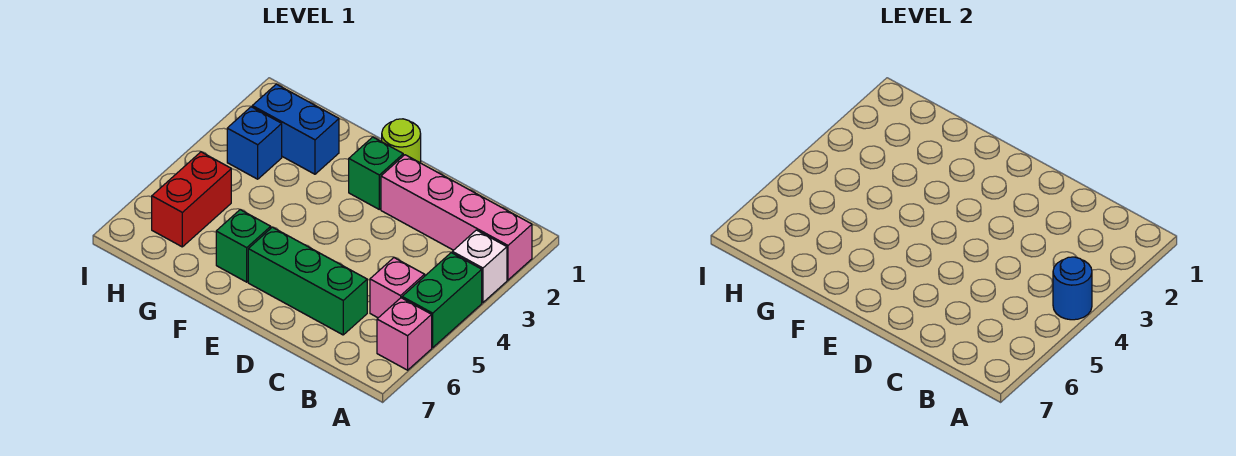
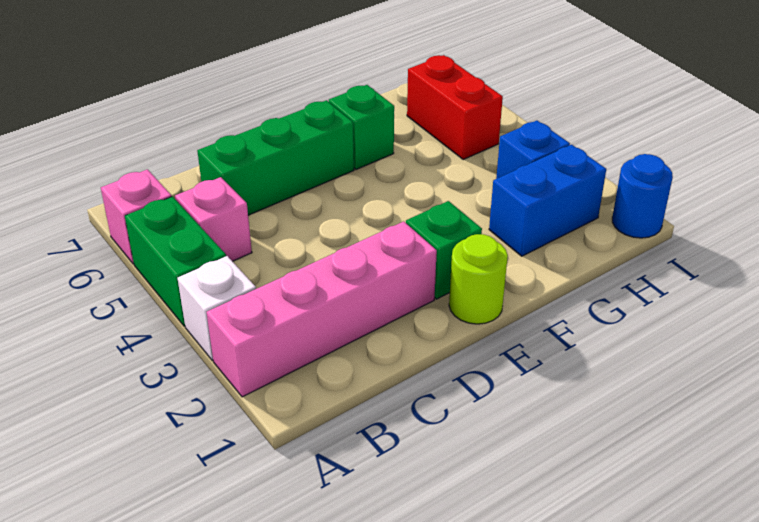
blue 1x1 round brick [1053,257,1092,320] -> blue 1x1 round brick moved to [612,154,673,238]

